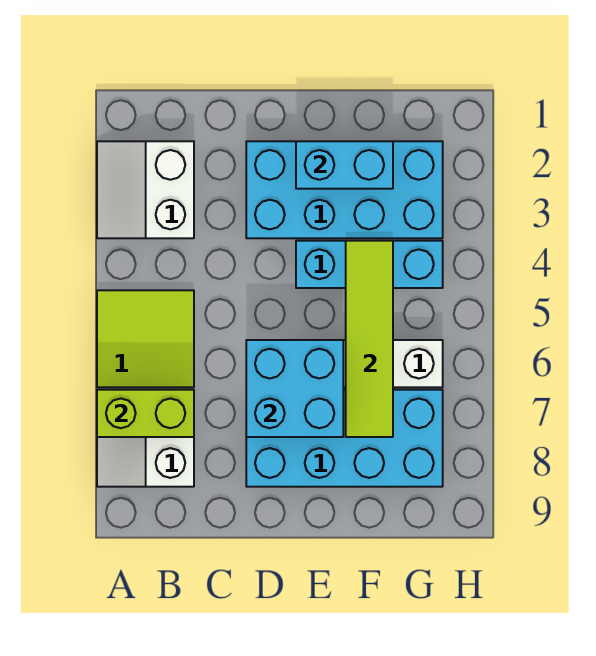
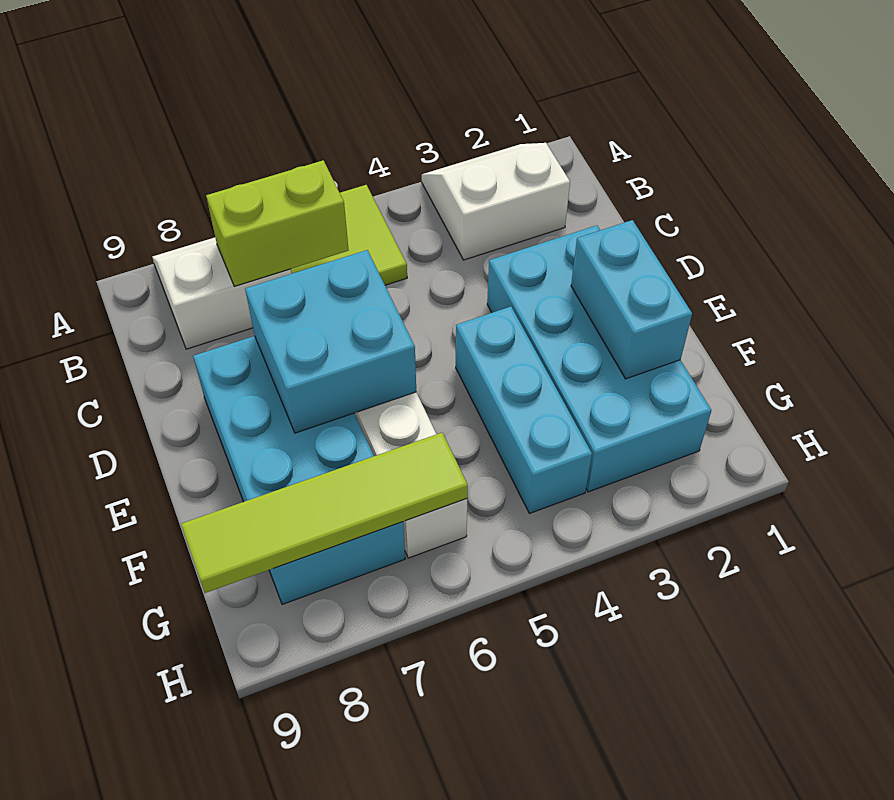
lime 1x2 brick [97,390,194,437] -> lime 1x2 brick turned to [206,160,349,286]
lime 1x4 tile [346,241,393,437] -> lime 1x4 tile moved to [181,433,468,593]

